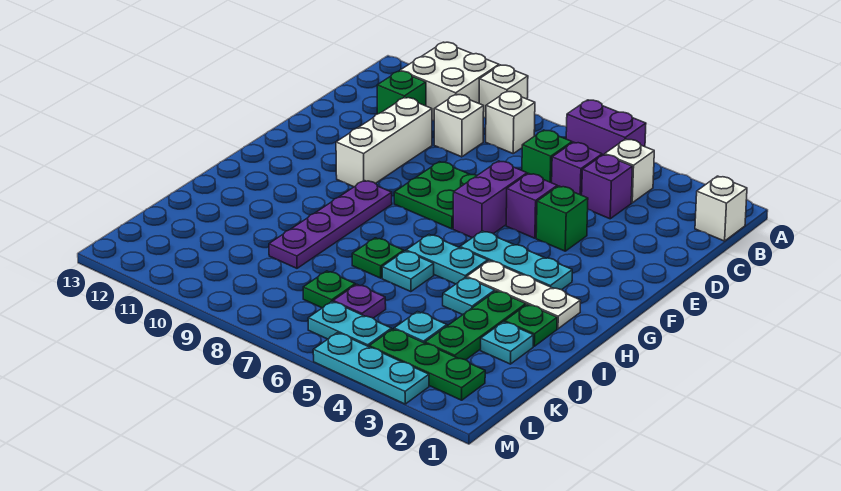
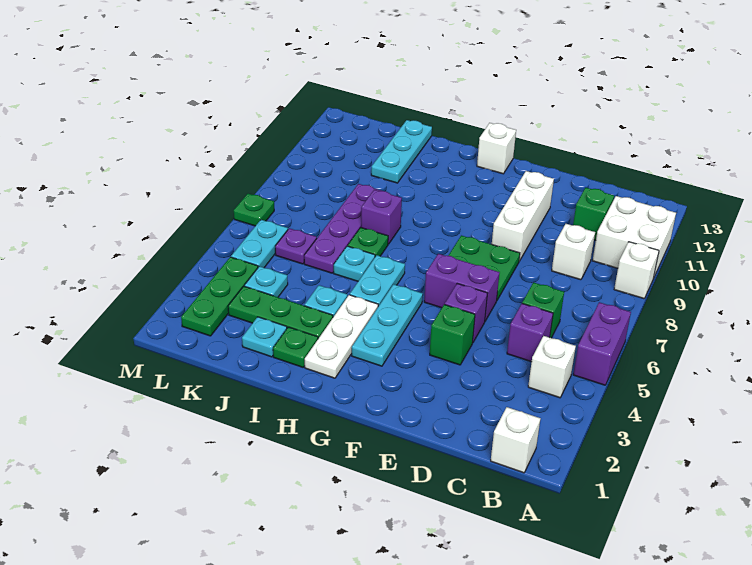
white 1x1 brick [486,91,535,153] -> white 1x1 brick moved to [477,123,516,174]
purple 1x1 brick [582,155,633,219] -> purple 1x1 brick moved to [361,190,402,244]
white 1x3 brick [336,97,432,187] -> white 1x3 brick turned to [492,171,554,261]
purple 1x4 plate [269,181,392,268] -> purple 1x4 plate turned to [304,184,381,273]
green 1x1 plate [303,271,355,308] -> green 1x1 plate moved to [234,194,274,226]
cyan 1x3 plate [313,333,429,404] -> cyan 1x3 plate moved to [371,120,432,183]

